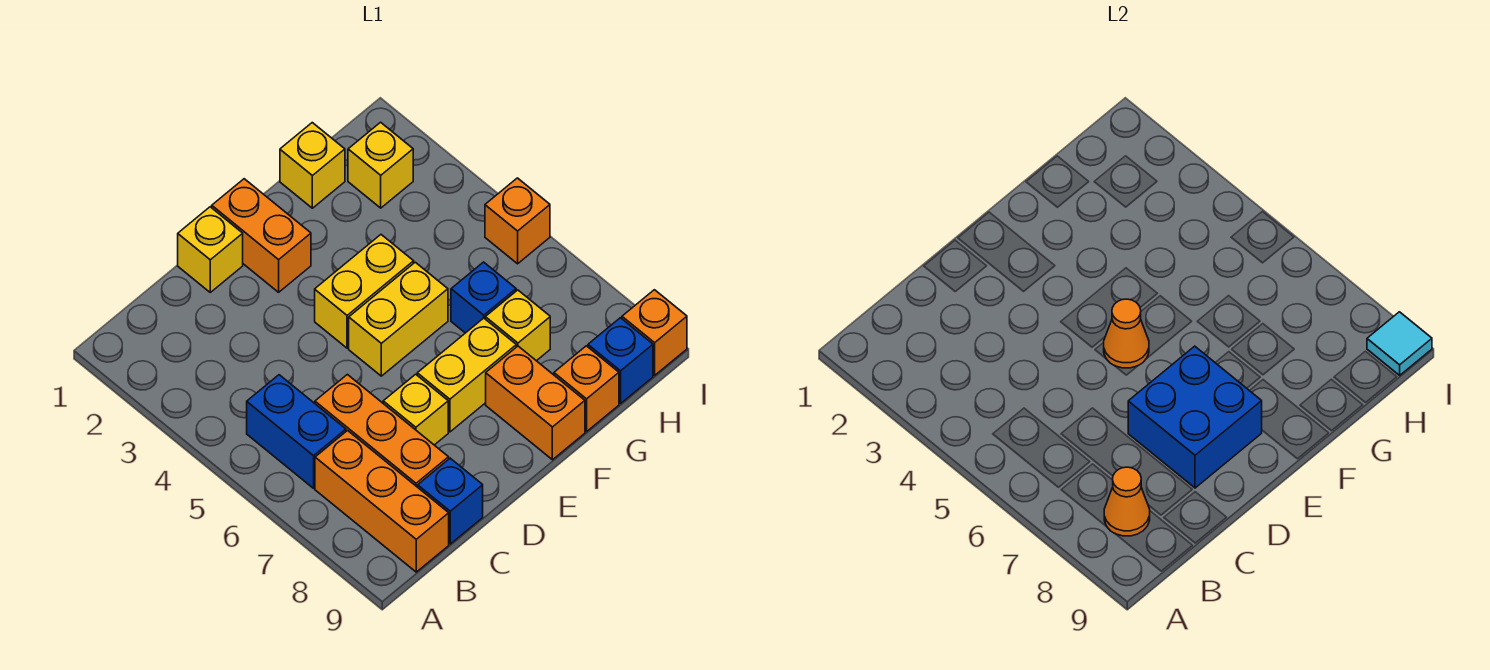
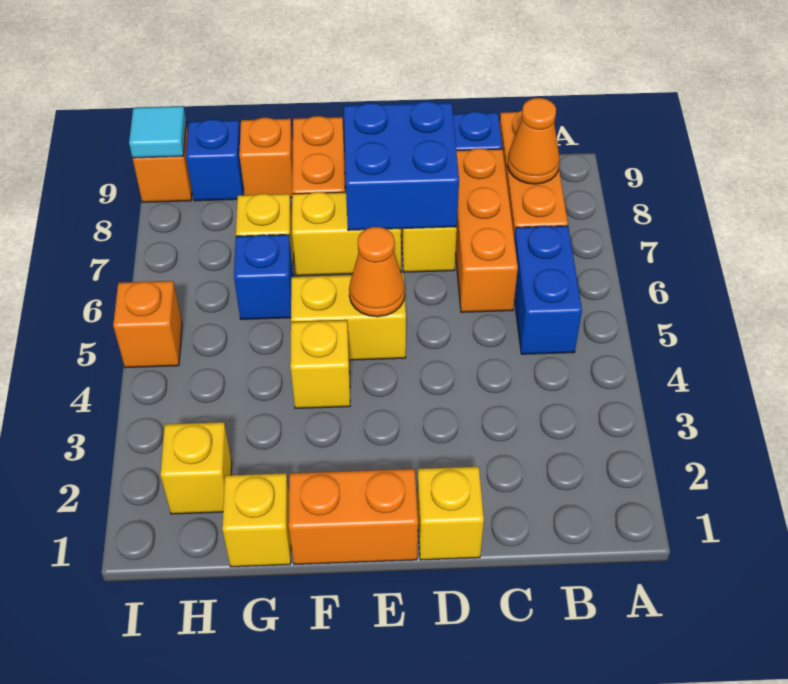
orange 1x2 brick [212,179,311,292] -> orange 1x2 brick turned to [289,469,418,564]
yellow 1x2 brick [315,235,414,348] -> yellow 1x1 brick [290,320,350,408]

